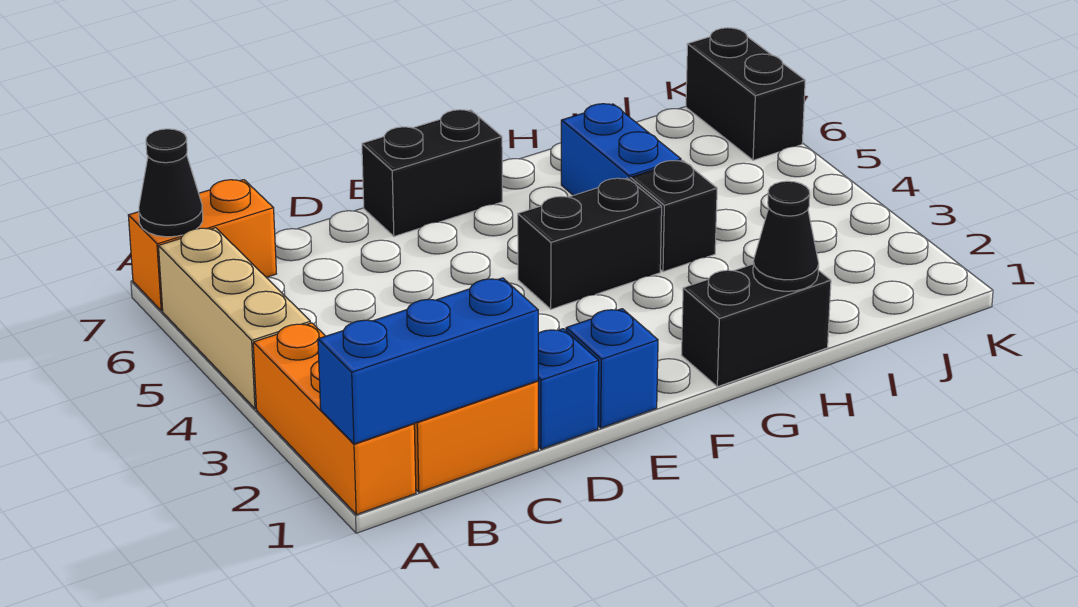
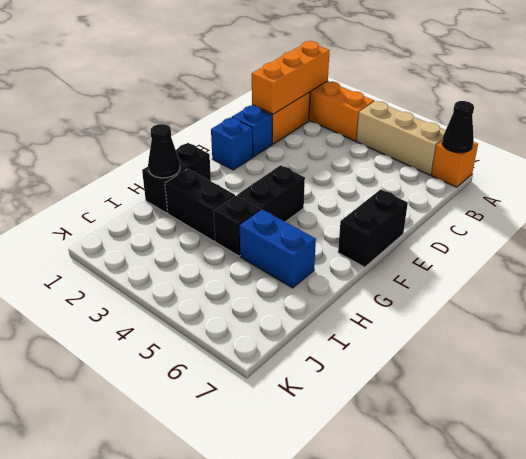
blue 1x3 brick [318,278,538,444] -> orange 1x3 brick [252,41,330,114]
orange 1x2 brick [128,180,276,311] -> orange 1x1 brick [431,141,478,187]
black 1x2 brick [686,28,805,160] -> black 1x2 brick moved to [165,169,235,241]

